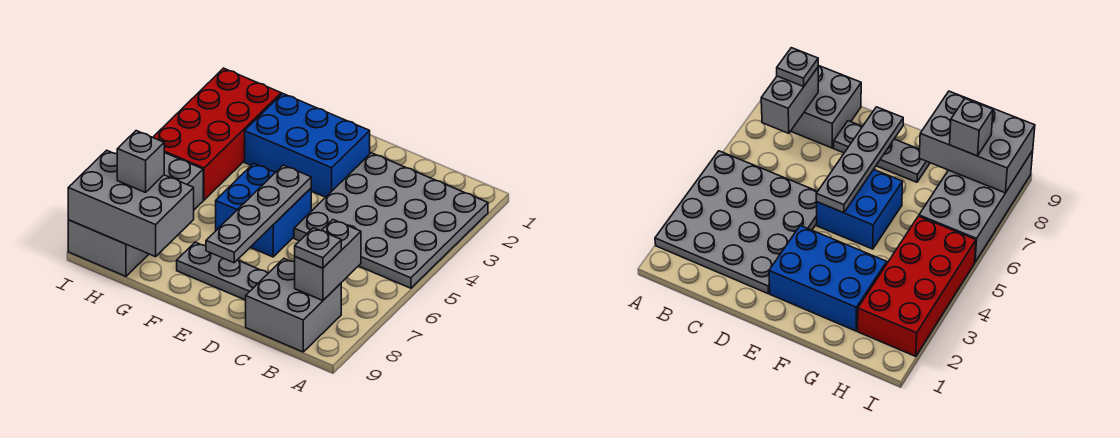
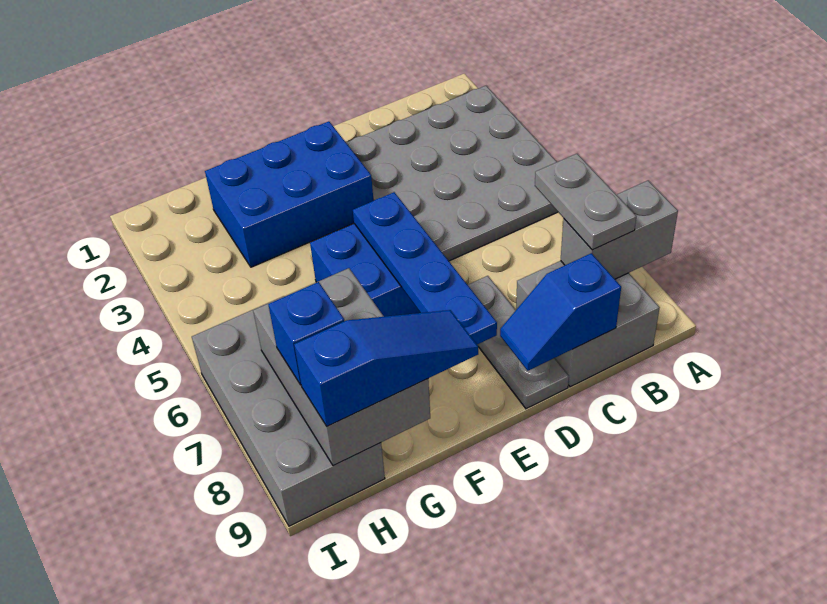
grey 1x2 brick [295,220,361,301] -> grey 1x2 brick turned to [561,180,678,279]
grey 1x1 plate [295,228,341,268] -> grey 1x2 plate [535,154,636,250]
none -> blue 1x2 slope [500,253,621,371]
grey 1x3 plate [177,242,268,300] -> grey 1x3 plate turned to [468,276,569,409]
grey 1x4 plate [206,165,311,263] -> blue 1x4 plate [353,192,497,344]
none -> blue 1x3 slope [294,310,478,426]
grey 2x3 brick [68,150,194,257] -> grey 2x3 brick turned to [253,268,430,466]
red 2x4 brick [153,68,281,200] -> none
grey 1x1 brick [117,131,164,193] -> blue 1x1 brick [268,282,344,385]

